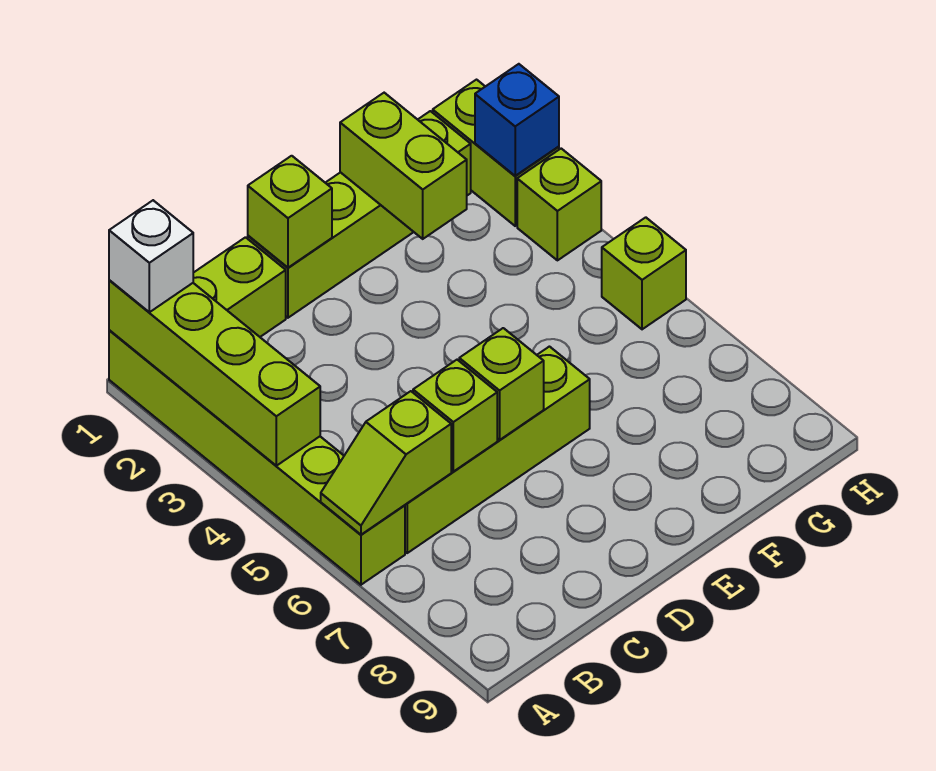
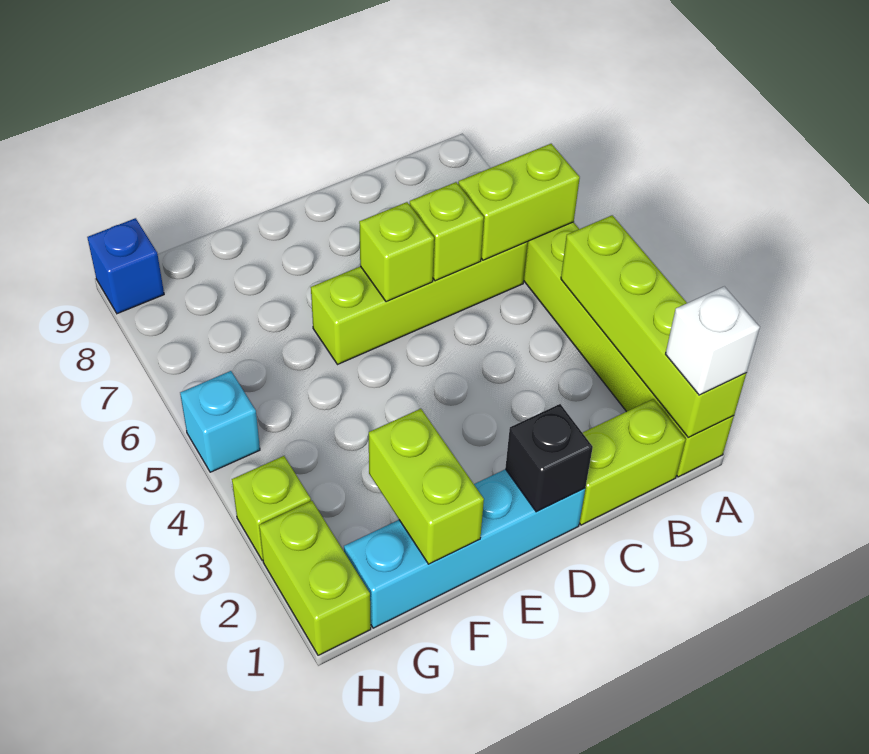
lime 1x2 slope [321,391,451,535] -> lime 1x2 brick [458,144,580,260]
lime 1x4 brick [248,111,471,318] -> cyan 1x4 brick [344,469,585,628]
lime 1x1 brick [248,156,332,268] -> black 1x1 brick [505,404,593,512]
blue 1x1 brick [475,64,559,176] -> blue 1x1 brick moved to [87,218,164,314]
lime 1x1 brick [602,217,686,329] -> cyan 1x1 brick [180,371,260,472]

